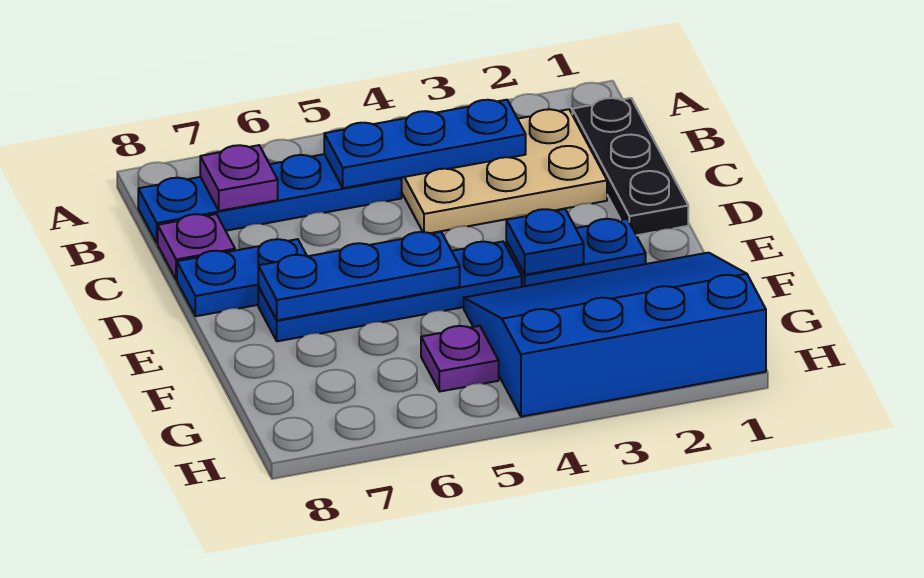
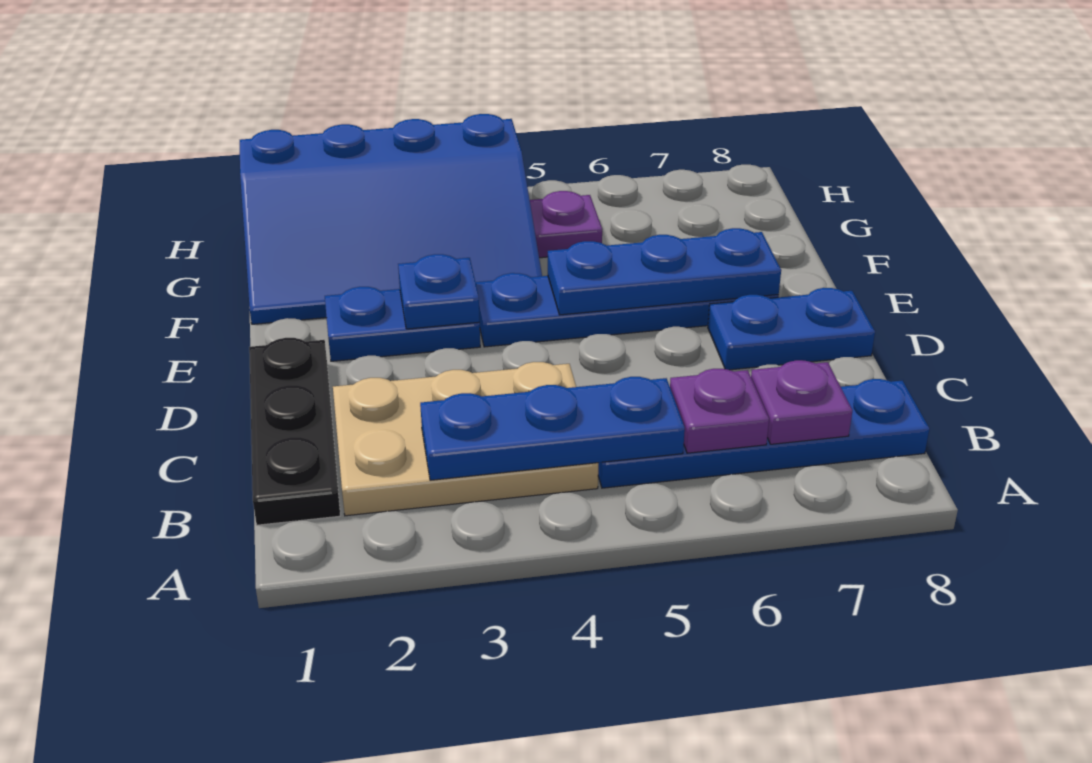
purple 1x1 plate [158,214,235,280] -> purple 1x1 plate moved to [670,369,769,453]

